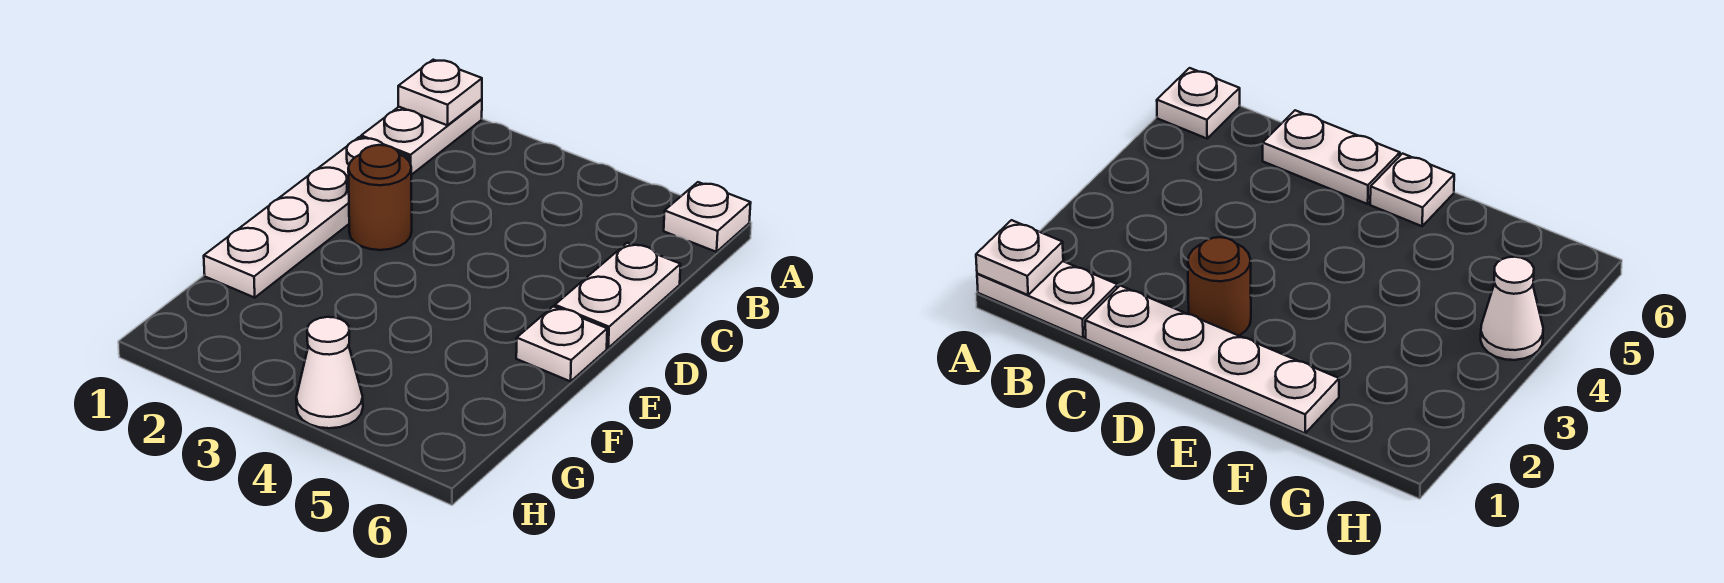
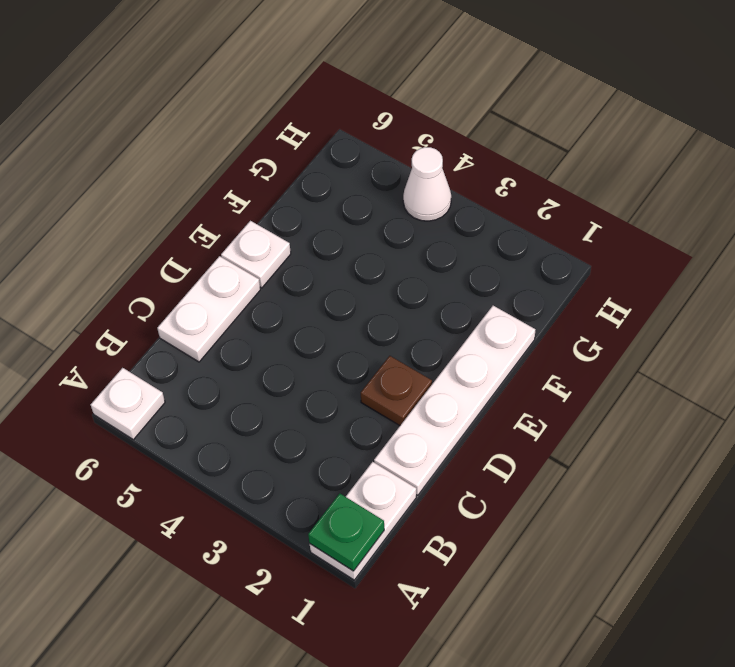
white 1x1 plate [398,60,482,125] -> green 1x1 plate [308,494,384,571]
brown 1x1 round brick [348,145,412,250] -> brown 1x1 plate [361,356,432,426]

